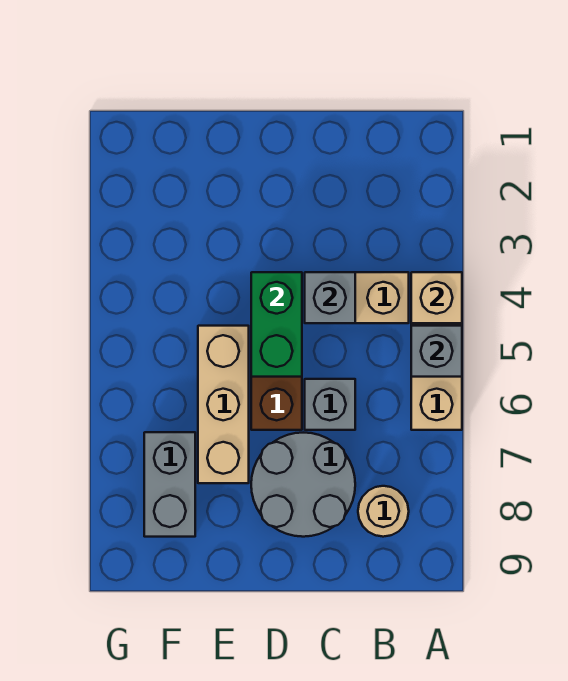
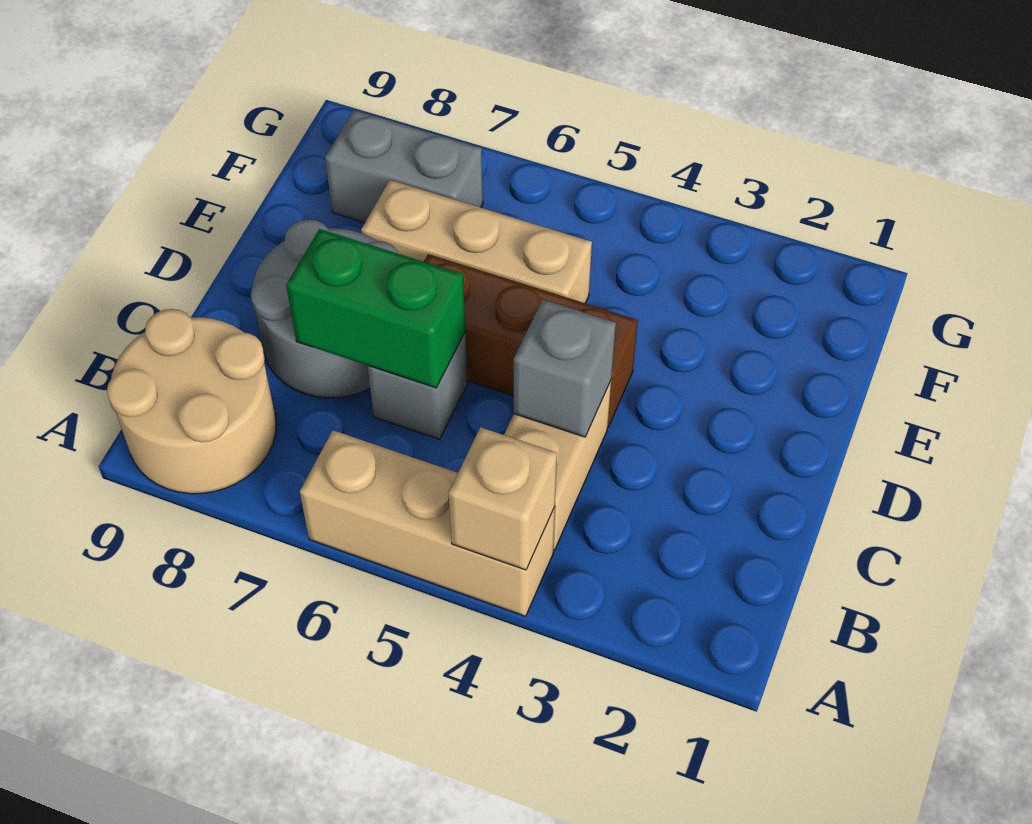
grey 1x1 brick [411,326,462,377] -> none
tan 1x1 round brick [358,486,409,537] -> tan 2x2 round brick [107,309,276,494]
green 1x2 brick [251,272,302,377] -> green 1x2 brick moved to [286,229,465,388]

